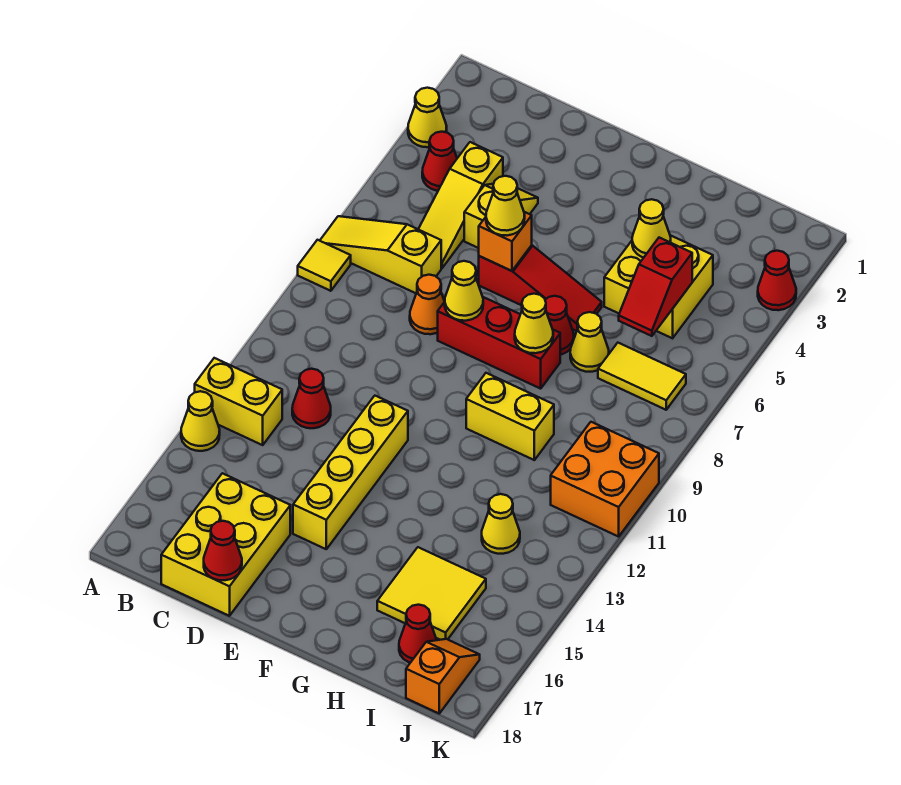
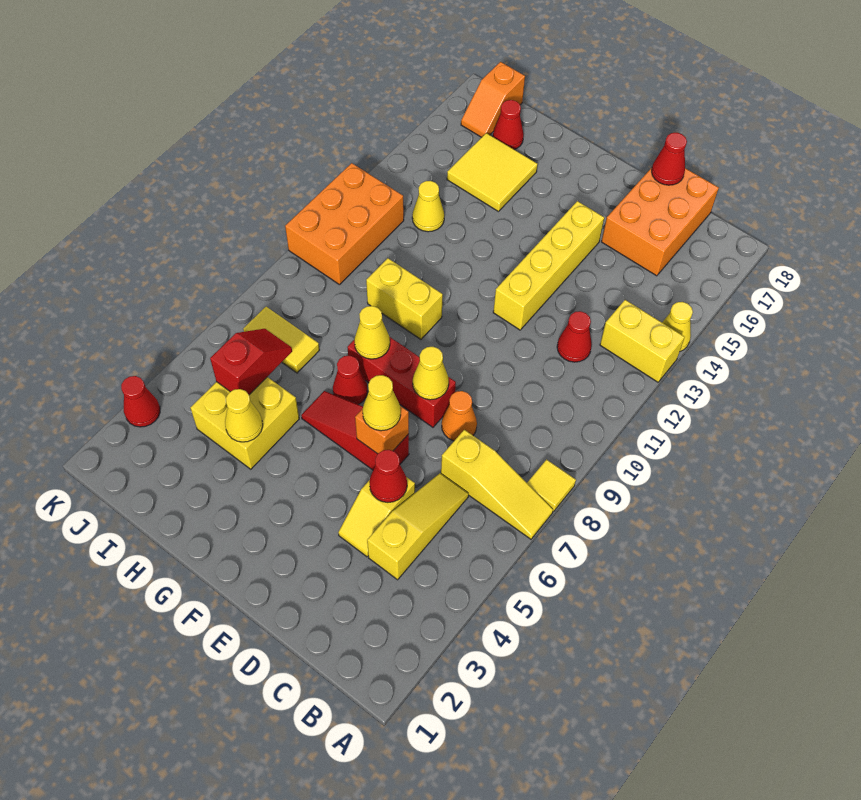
yellow 1x1 cone [408,88,447,147] -> none
red 1x1 cone [422,132,457,191] -> red 1x1 cone moved to [369,450,407,502]
yellow 2x3 brick [161,473,290,616] -> orange 2x3 brick [602,168,719,276]
yellow 1x1 cone [570,312,609,372] -> none
orange 2x2 brick [551,422,659,537] -> orange 2x3 brick [285,163,404,285]

